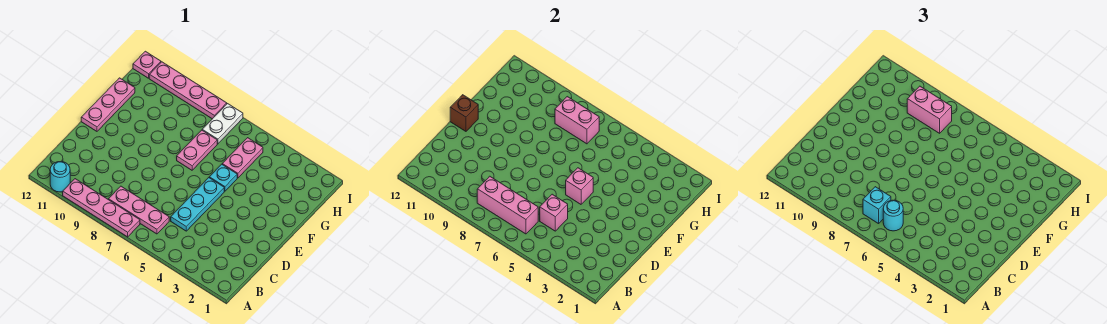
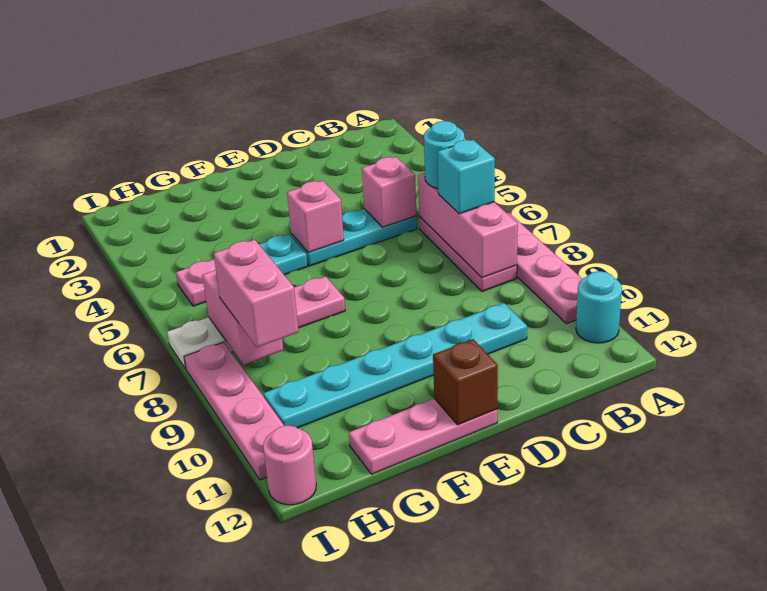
none -> cyan 1x6 plate [264,303,527,428]
pink 1x1 plate [133,51,161,78] -> pink 1x1 round brick [263,425,316,505]

